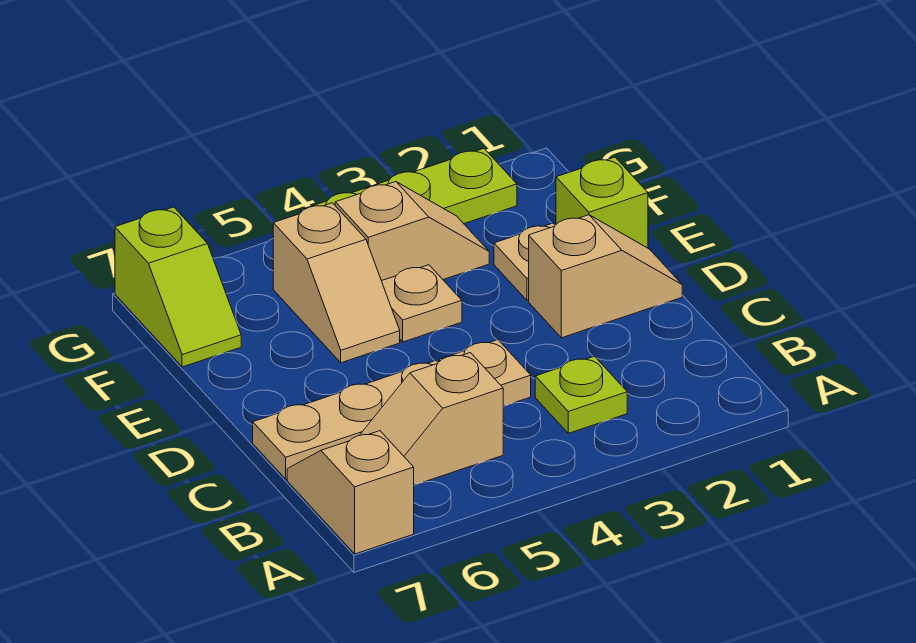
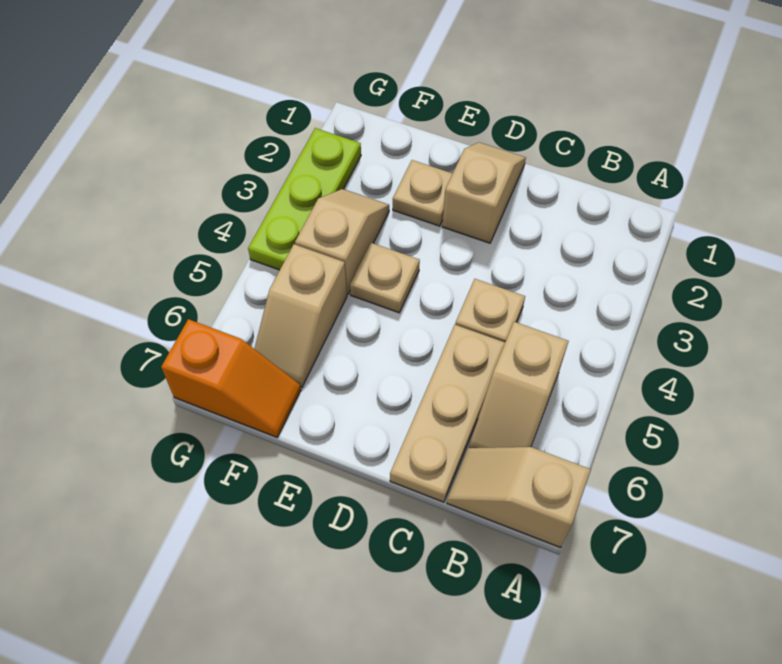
lime 1x1 plate [535,356,627,433] -> none
lime 1x1 brick [556,157,648,248] -> none
tan 1x2 slope [273,203,400,363] -> tan 1x2 slope turned to [254,244,347,388]
lime 1x2 slope [115,207,241,367] -> orange 1x2 slope [161,319,301,437]

